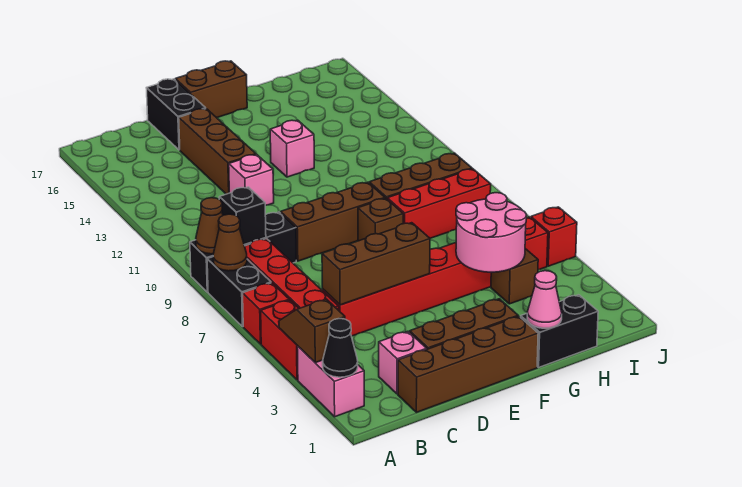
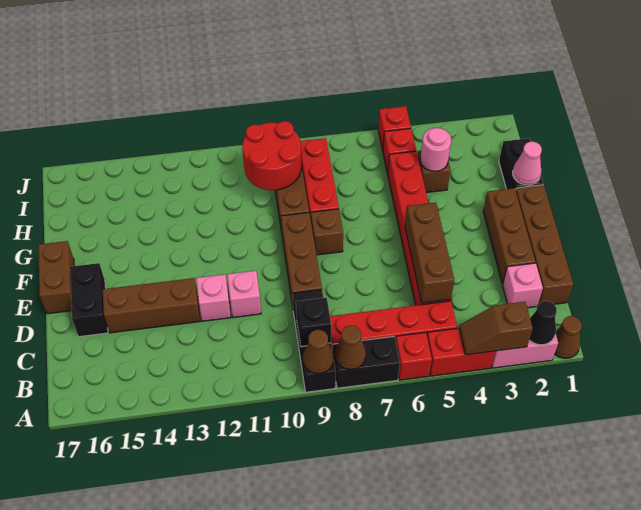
none -> brown 1x1 cone [555,316,582,358]
black 1x2 brick [147,79,206,150] -> black 1x2 brick turned to [70,263,108,337]
pink 1x1 brick [270,120,314,177] -> pink 1x1 brick moved to [227,271,261,317]
pink 2x2 round brick [456,193,527,272] -> pink 1x1 round brick [420,128,451,171]
none -> red 2x2 round brick [242,121,301,190]

